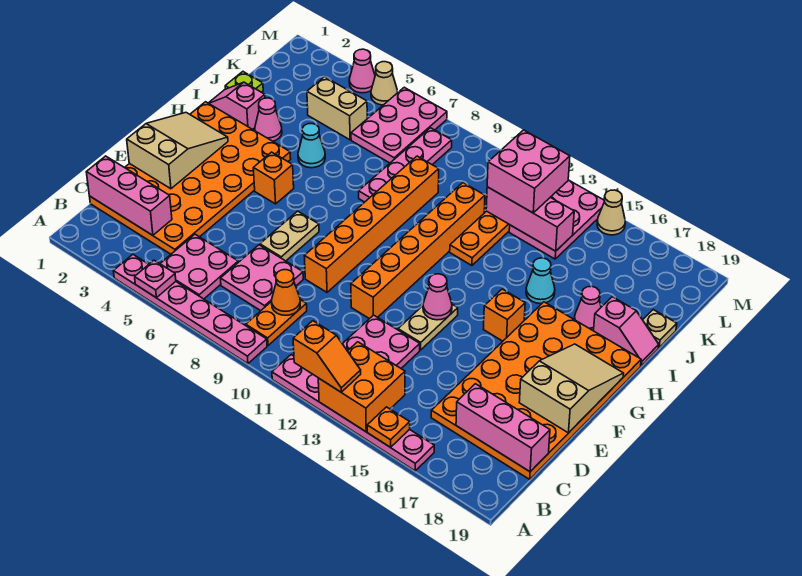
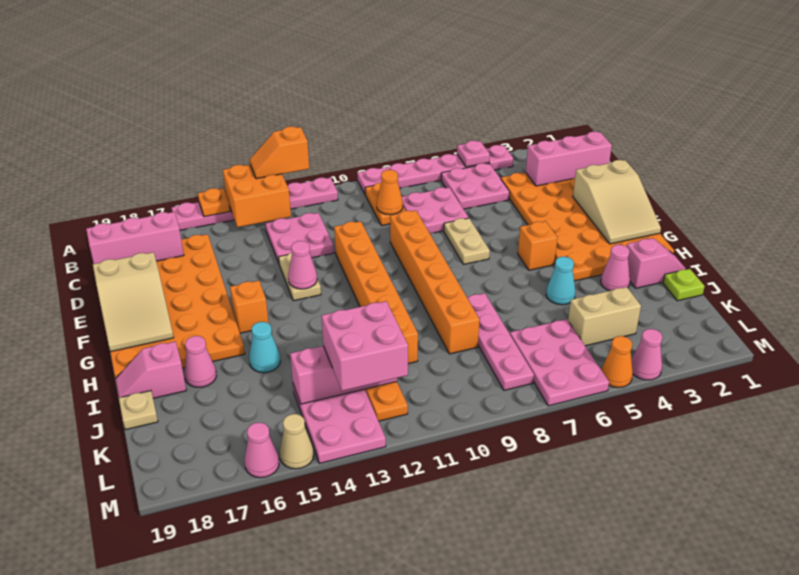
tan 1x1 cone [371,62,398,105] -> orange 1x1 cone [601,336,633,388]
none -> pink 1x1 cone [245,423,279,478]

